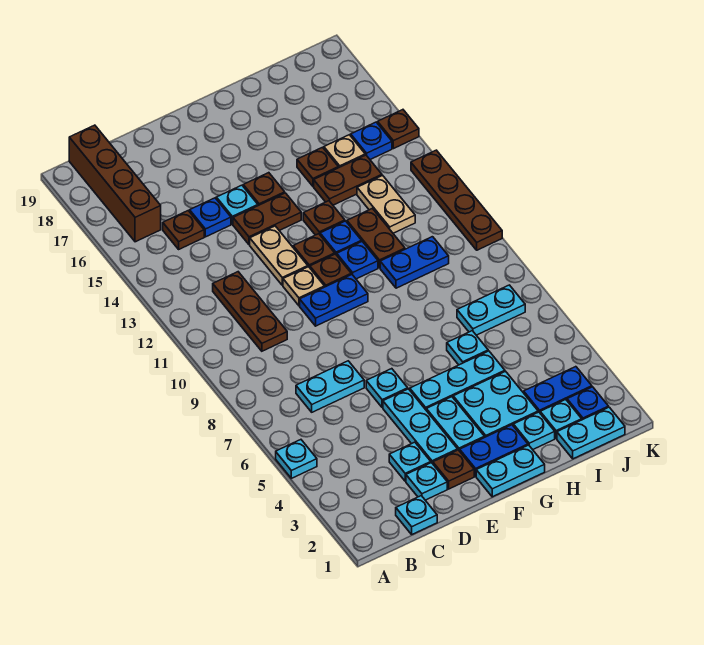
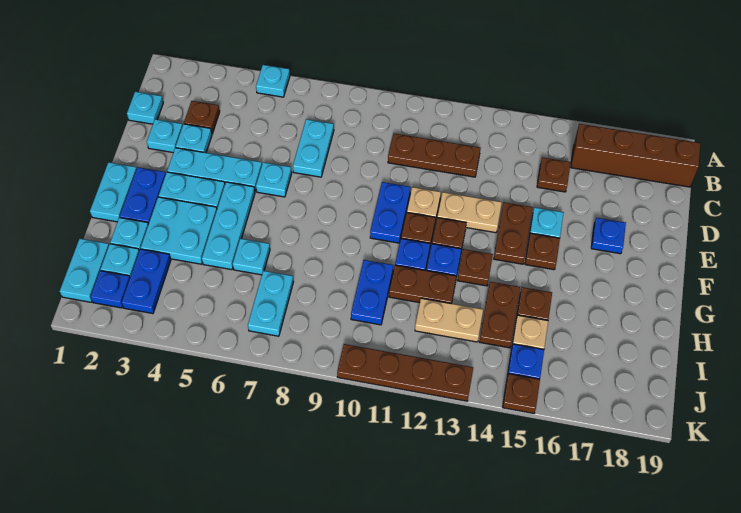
blue 1x1 plate [190,198,231,237] -> blue 1x1 plate moved to [591,218,626,254]
brown 1x1 plate [433,450,474,489] -> brown 1x1 plate moved to [184,101,220,134]

